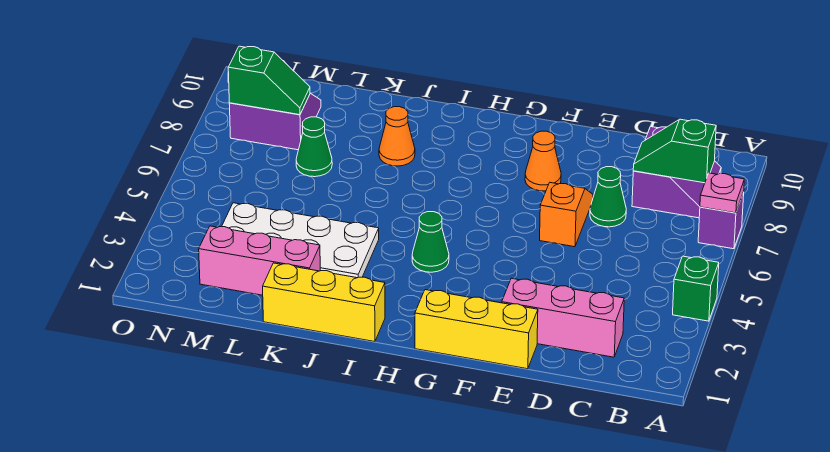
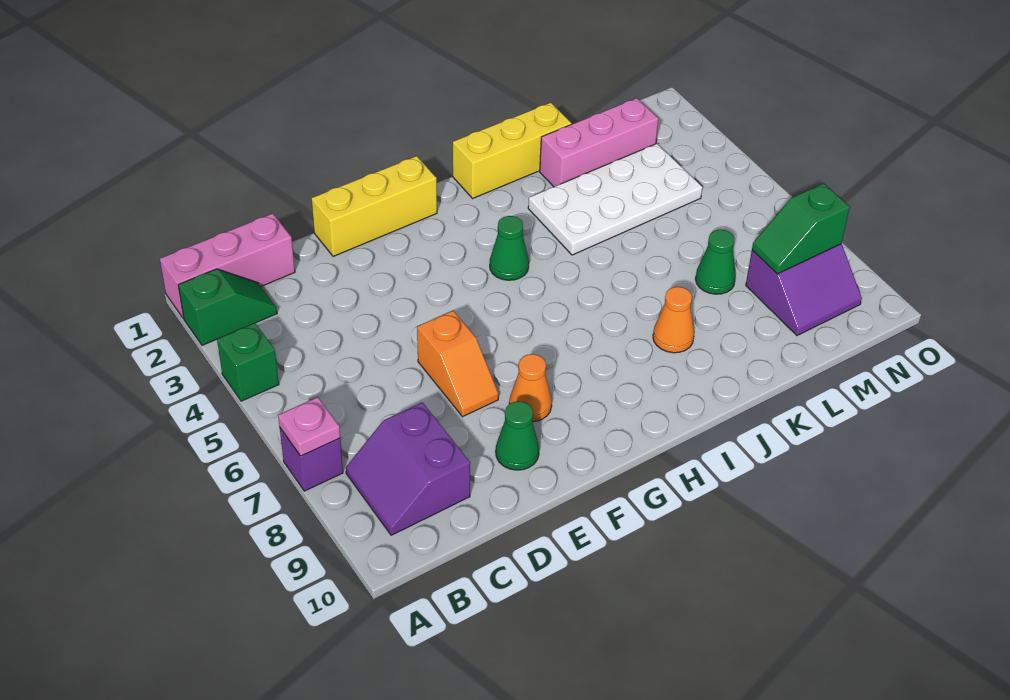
green 1x2 slope [633,119,716,183] -> green 1x2 slope moved to [178,269,277,345]
pink 1x3 brick [502,278,624,357] -> pink 1x3 brick moved to [160,213,295,319]
green 1x1 cone [590,167,626,227] -> green 1x1 cone moved to [496,401,539,470]

